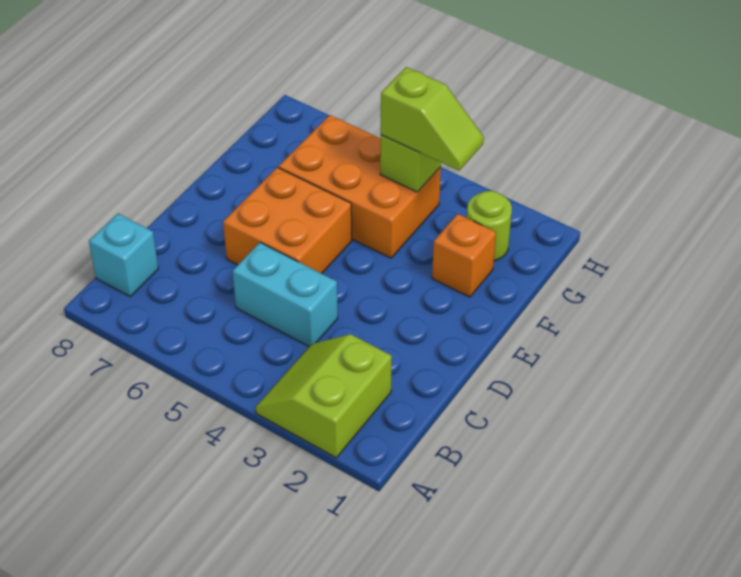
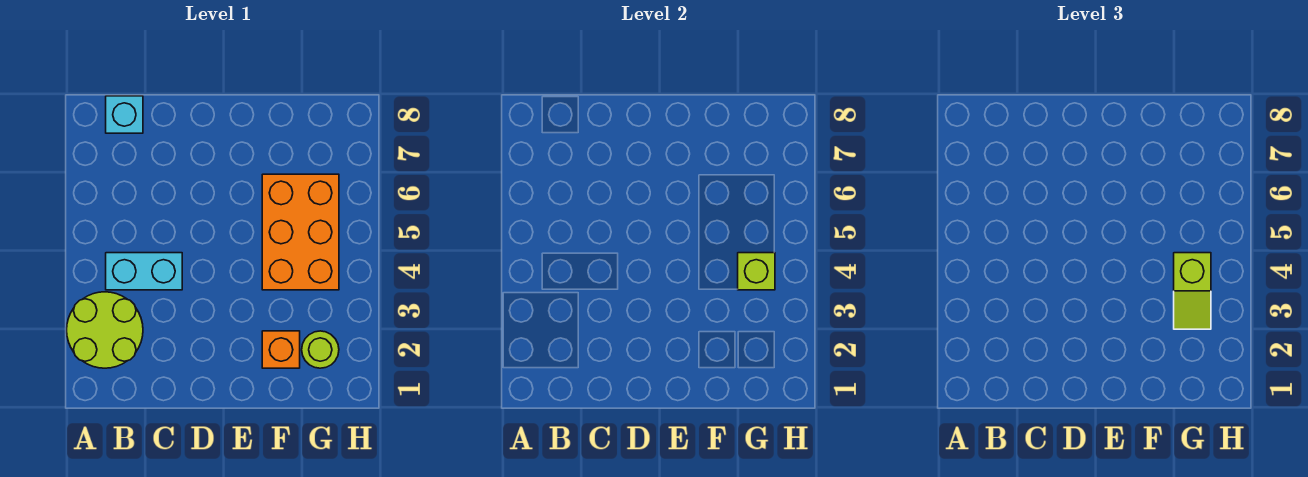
lime 2x2 slope [256,334,392,458] -> lime 2x2 round brick [67,292,143,368]
cyan 1x2 brick [233,243,338,346] -> cyan 1x2 brick turned to [106,253,182,290]
orange 2x2 brick [223,167,352,274] -> none

